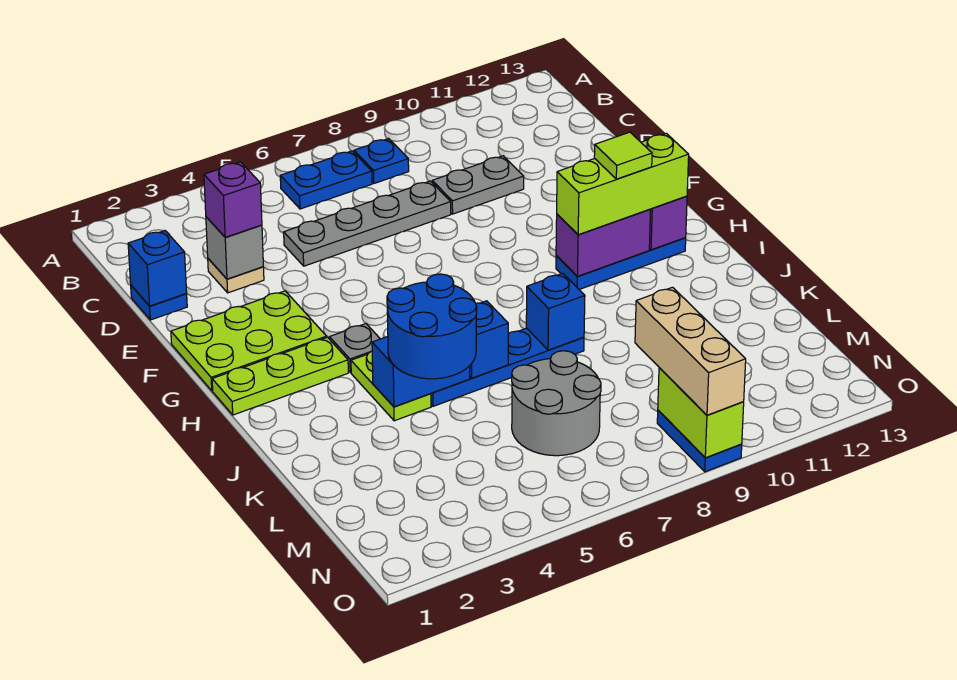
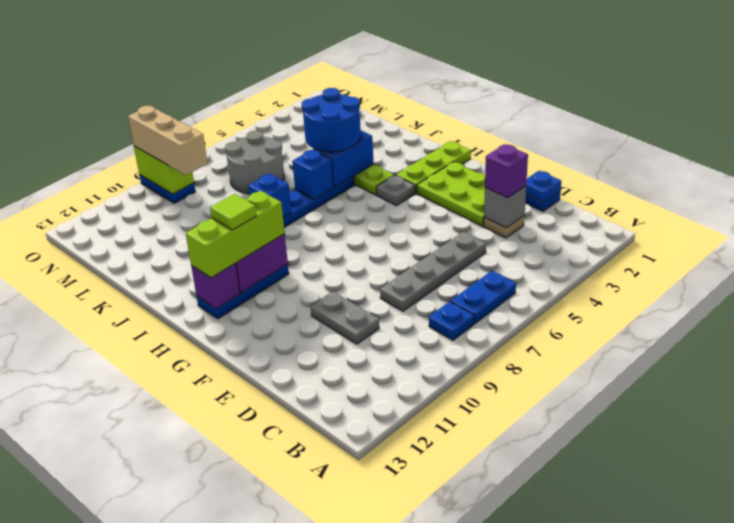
blue 1x1 brick [128,231,187,306] -> blue 1x1 plate [526,171,561,202]
grey 1x2 plate [432,156,524,214] -> grey 1x2 plate turned to [311,292,379,344]
lime 2x3 plate [171,291,327,391] -> lime 2x3 plate turned to [417,162,485,226]

